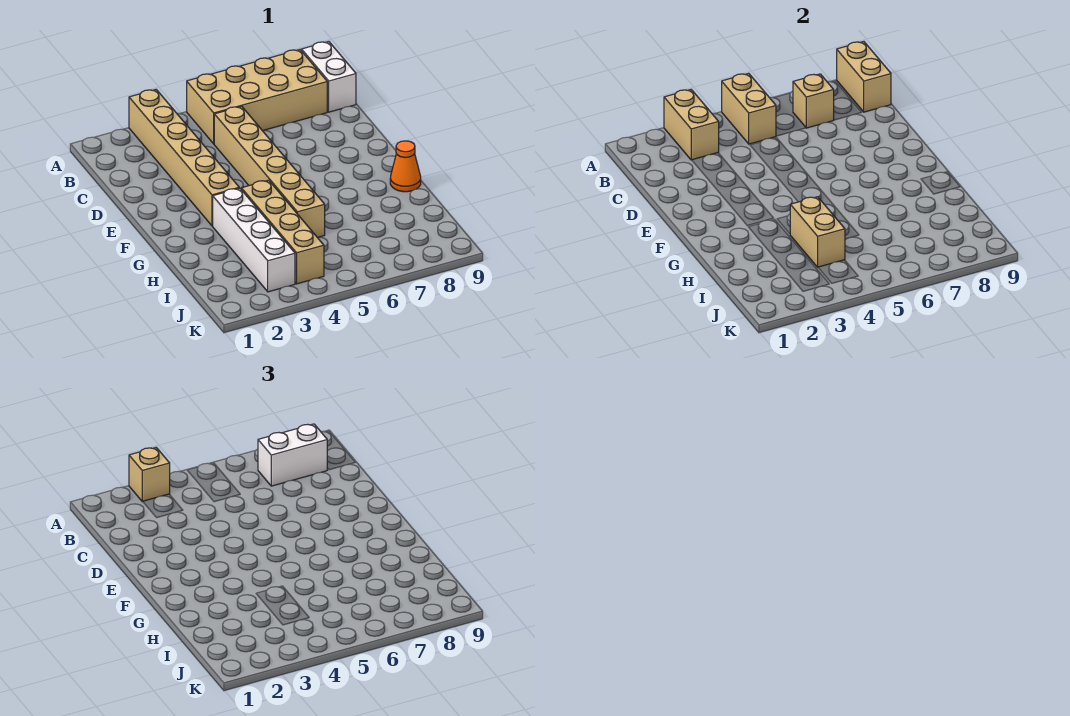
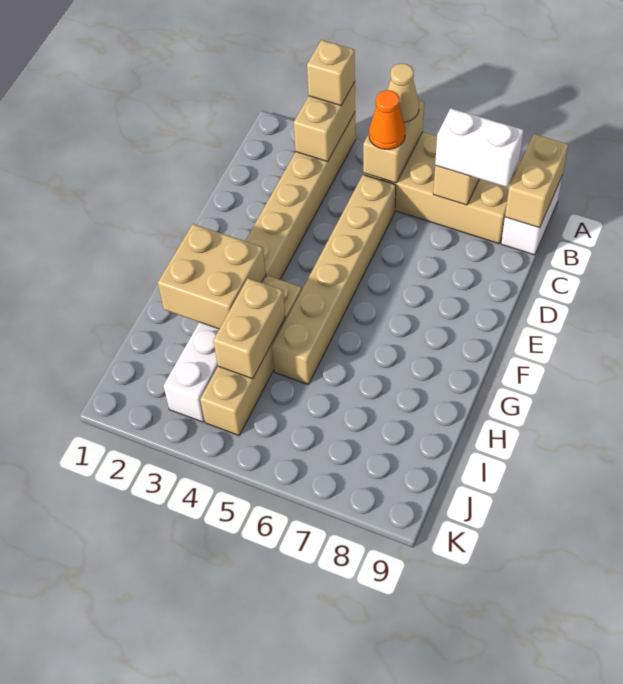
none -> tan 1x1 cone [388,63,419,122]
none -> tan 2x2 brick [158,224,266,329]
orange 1x1 cone [390,141,421,192] -> orange 1x1 cone moved to [369,90,405,149]

